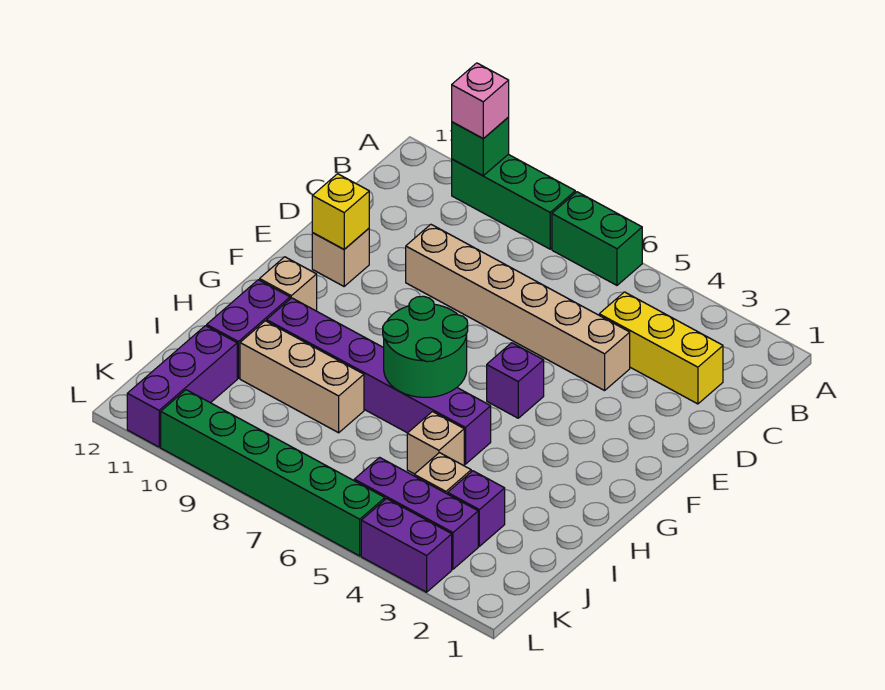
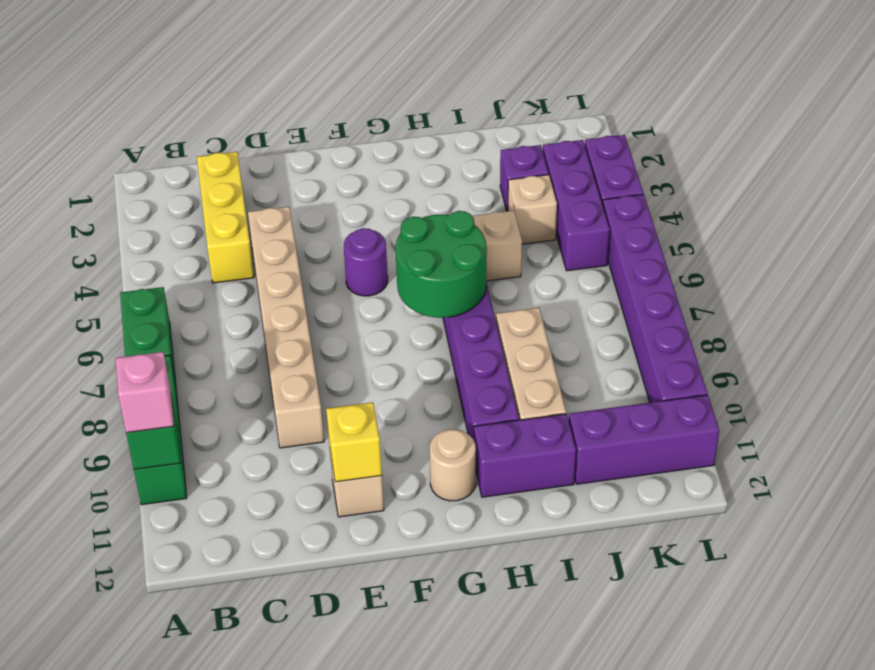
purple 1x1 brick [487,343,544,418] -> purple 1x1 round brick [344,228,388,296]
tan 1x1 brick [260,257,317,311] -> tan 1x1 round brick [430,430,476,501]
green 1x6 brick [161,390,385,556] -> purple 1x6 brick [603,194,707,403]

